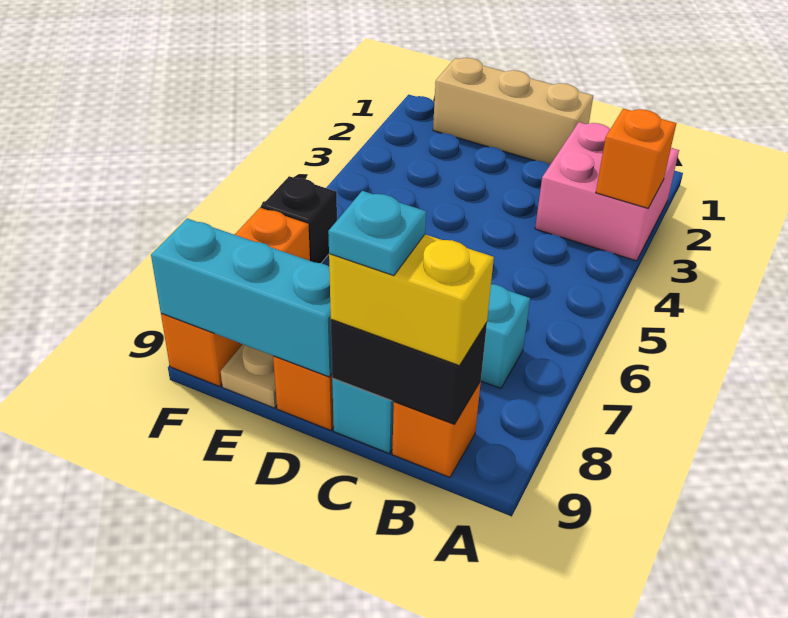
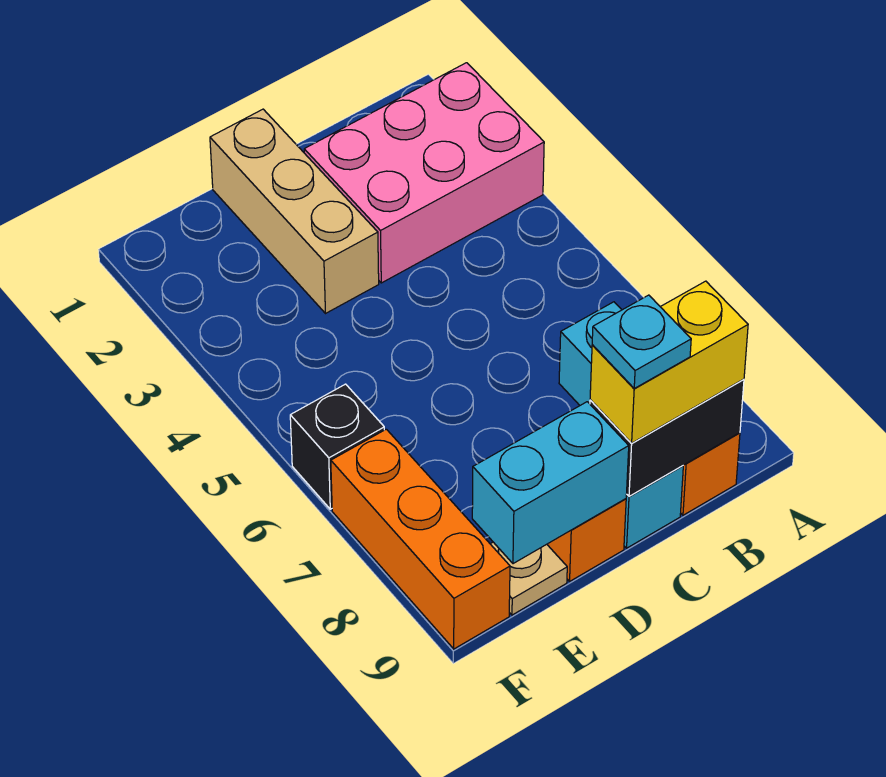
pink 2x2 brick [535,122,679,261] -> pink 2x3 brick [304,63,544,283]
orange 1x1 brick [596,109,676,208] -> none
tan 1x3 brick [433,58,593,165] -> tan 1x3 brick turned to [210,109,379,313]
cyan 1x3 brick [151,219,332,377] -> cyan 1x2 brick [472,402,629,564]

